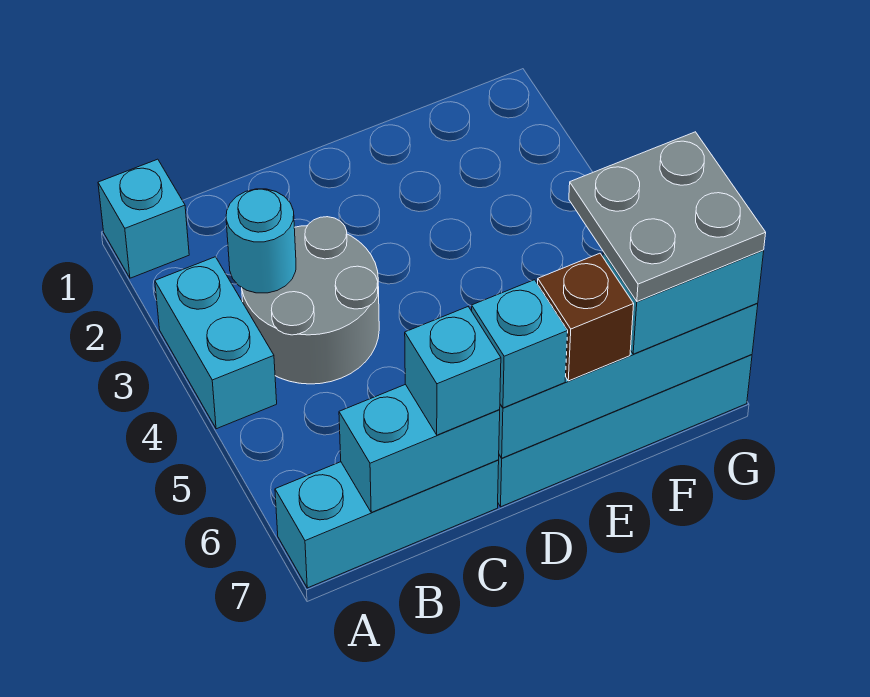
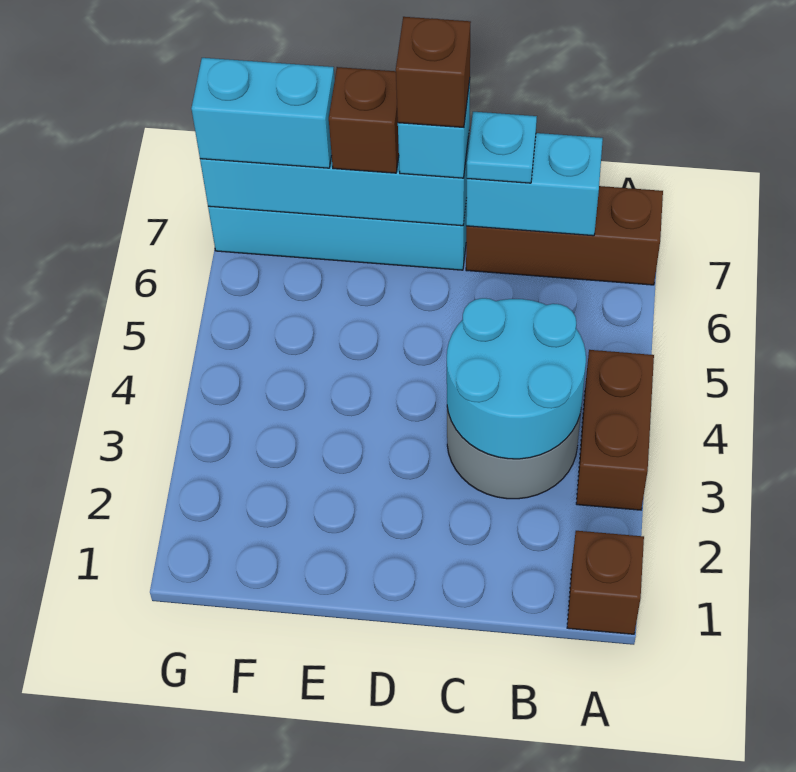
cyan 1x1 brick [98,159,189,278] -> brown 1x1 brick [567,531,644,634]
cyan 1x2 brick [155,257,277,429] -> brown 1x2 brick [576,350,654,510]
cyan 1x3 brick [275,460,499,588] -> brown 1x3 brick [466,186,663,285]
cyan 1x1 round brick [226,189,296,293] -> cyan 2x2 round brick [447,298,586,459]
cyan 1x1 brick [405,307,501,435] -> cyan 1x1 plate [467,112,537,183]
none -> brown 1x1 brick [396,17,471,127]
grey 2x2 plate [569,132,766,301] -> none

